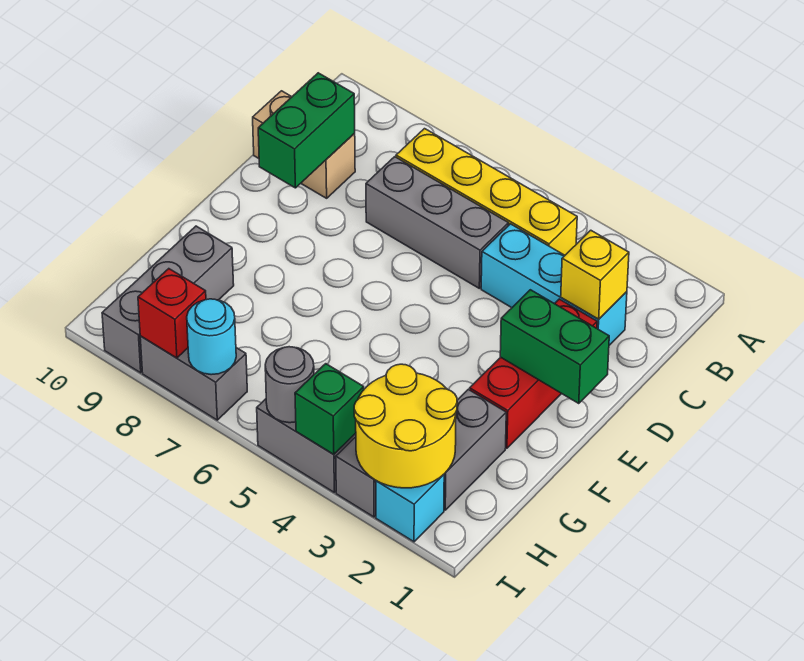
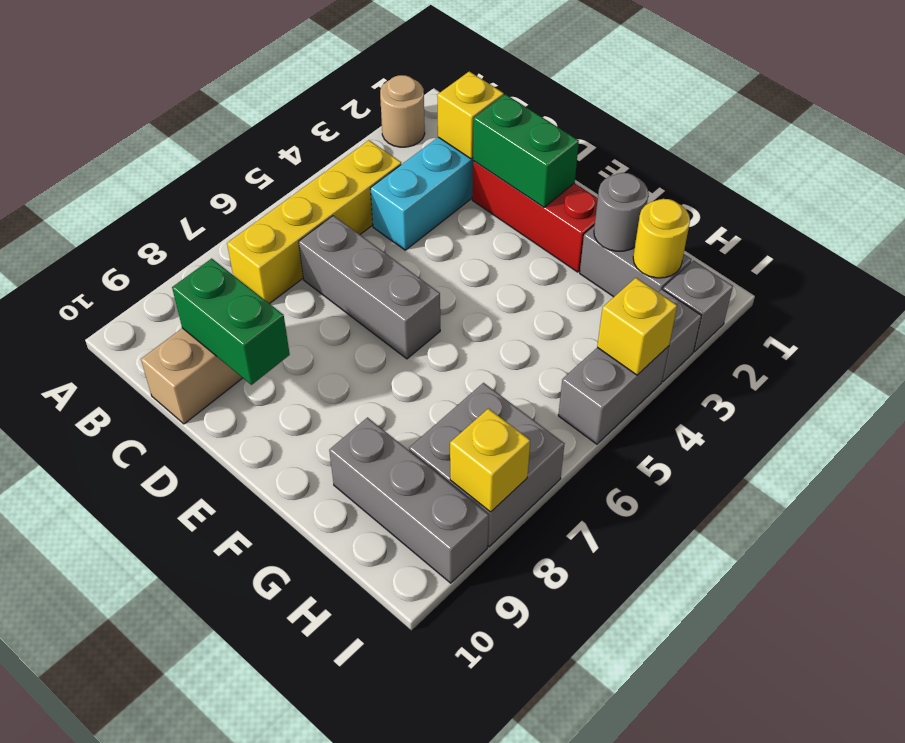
none -> tan 1x1 round brick [380,75,425,147]
grey 1x3 brick [366,157,509,288] -> grey 1x3 brick turned to [299,216,440,359]
green 1x2 brick [500,290,609,403] -> green 1x2 brick turned to [473,94,579,207]
yellow 2x2 round brick [354,364,457,488] -> yellow 1x1 round brick [633,199,690,278]
cyan 1x1 brick [376,474,444,542] -> grey 1x1 brick [663,261,733,352]
green 1x1 brick [295,364,364,455] -> yellow 1x1 brick [597,278,677,375]
grey 1x1 round brick [265,347,314,423] -> grey 1x1 round brick moved to [594,173,648,251]
grey 1x2 brick [140,336,247,420] -> grey 2x2 brick [409,383,565,547]
cyan 1x1 round brick [187,299,236,375] -> none
red 1x1 brick [138,269,206,358] -> yellow 1x1 brick [450,408,530,512]

